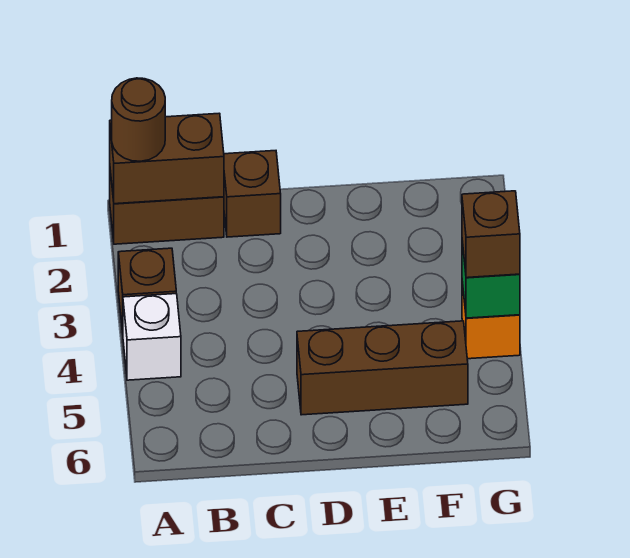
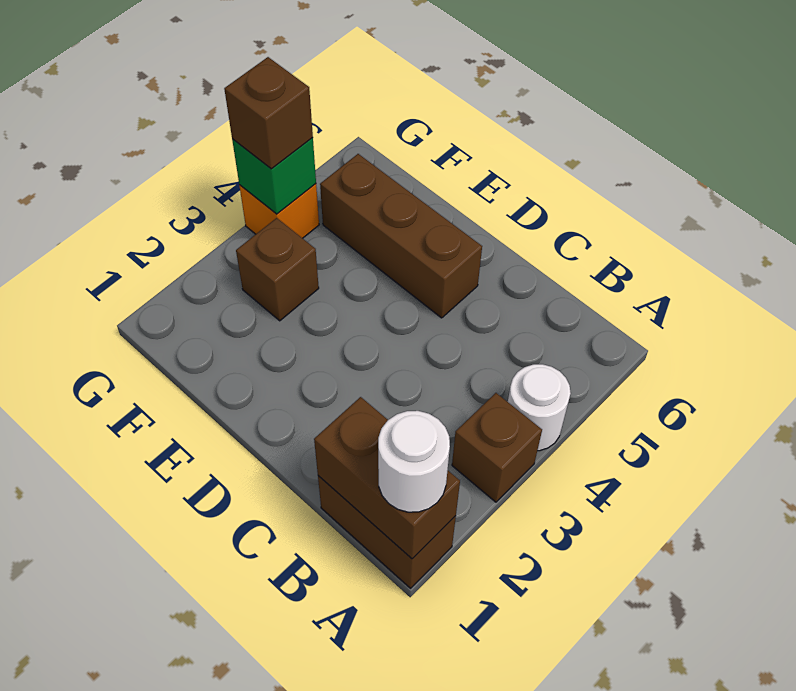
brown 1x1 round brick [112,78,165,161] -> white 1x1 round brick [378,411,450,512]
white 1x1 brick [123,294,181,380] -> white 1x1 round brick [508,364,571,451]
brown 1x1 brick [224,151,281,237] -> brown 1x1 brick moved to [236,218,319,321]

